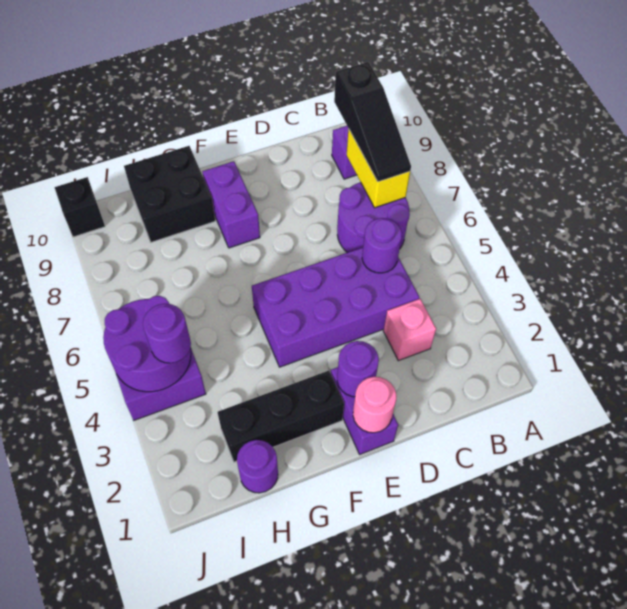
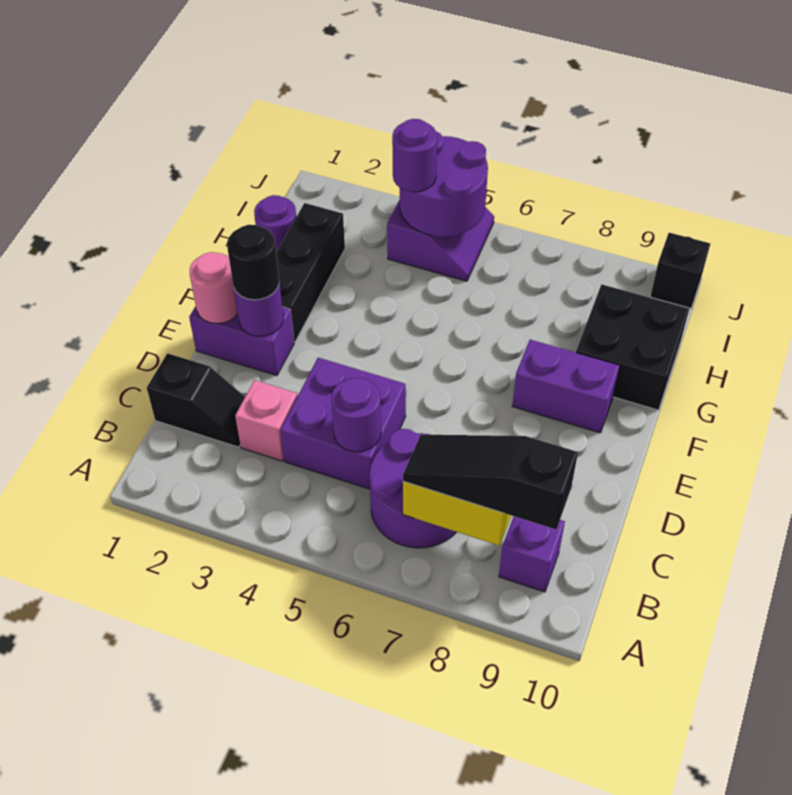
none -> black 1x2 slope [147,353,245,447]
purple 2x4 brick [252,247,419,367] -> purple 2x2 brick [281,358,406,489]
none -> black 1x1 round brick [227,225,279,300]

